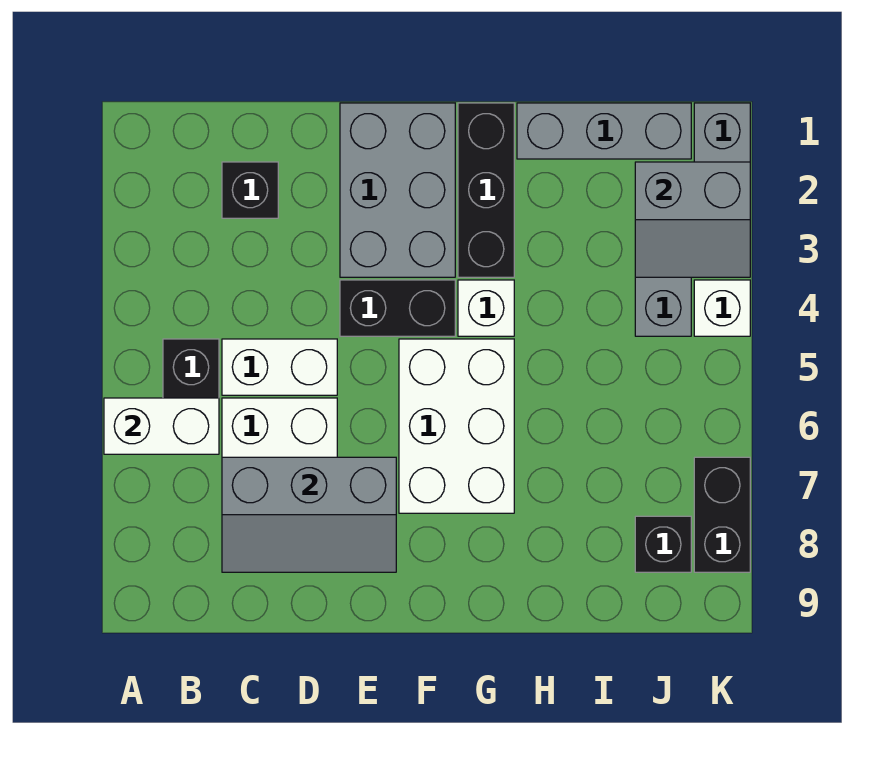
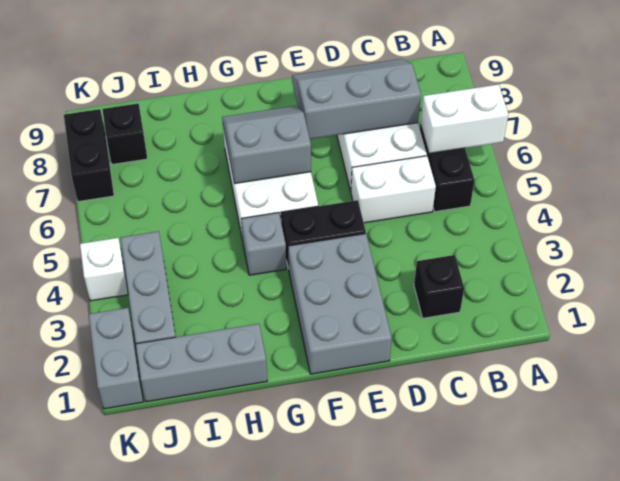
black 1x3 brick [458,103,514,277] -> none
white 1x1 brick [458,280,514,336] -> grey 1x1 brick [241,213,286,275]
grey 2x2 slope [635,162,750,277] -> grey 2x2 slope moved to [222,106,311,184]

